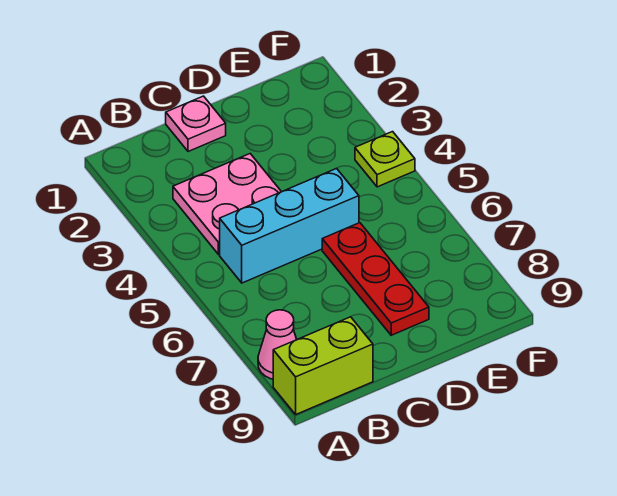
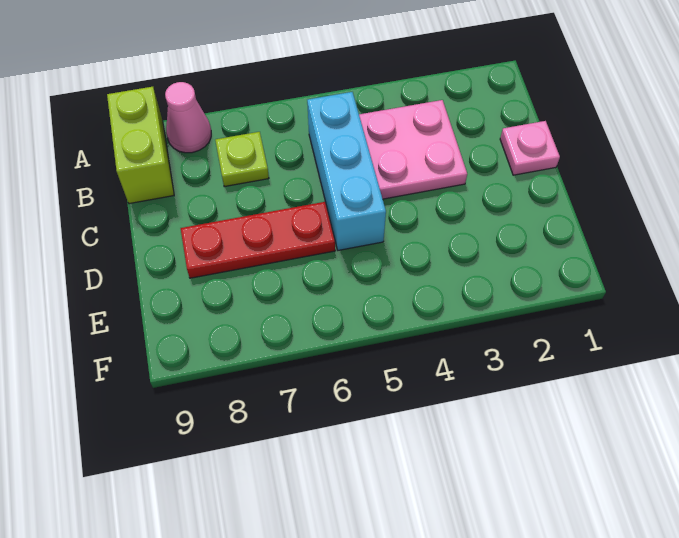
lime 1x1 plate [355,132,415,187] -> lime 1x1 plate moved to [215,132,269,187]

